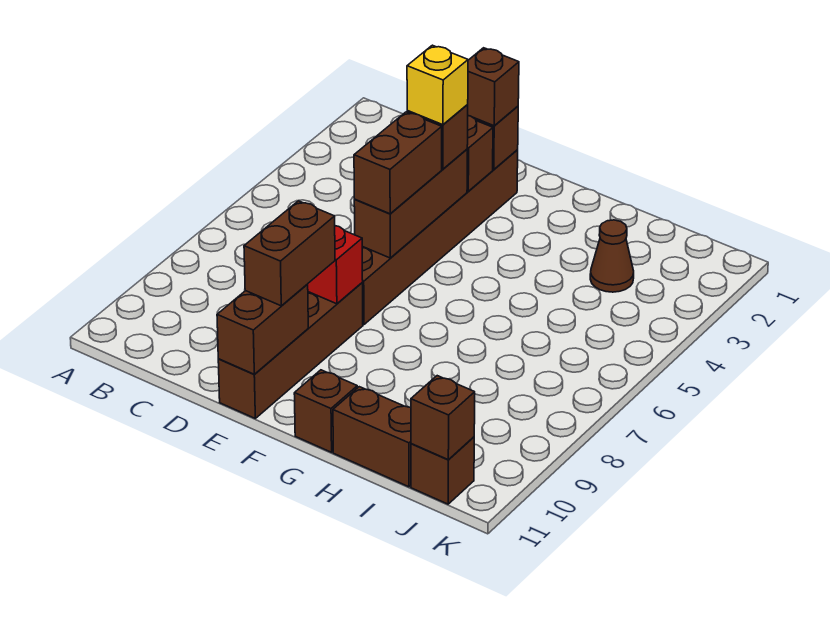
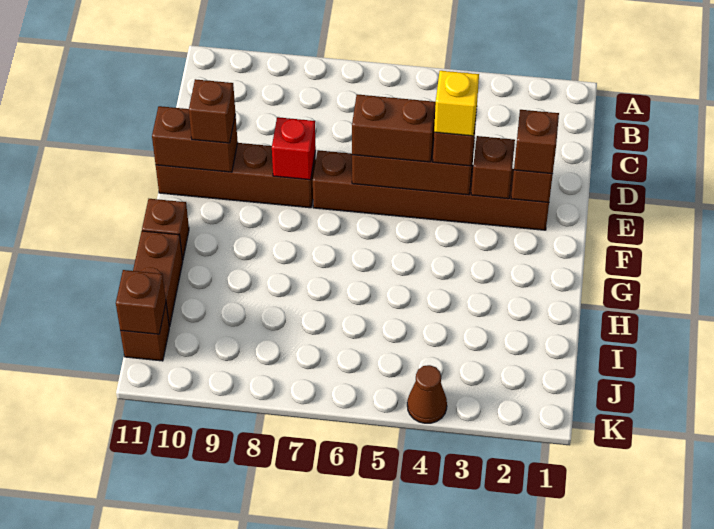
brown 1x2 brick [244,201,335,306] -> brown 1x1 brick [189,79,235,143]
brown 1x1 cone [590,220,634,292] -> brown 1x1 cone moved to [407,365,447,423]

